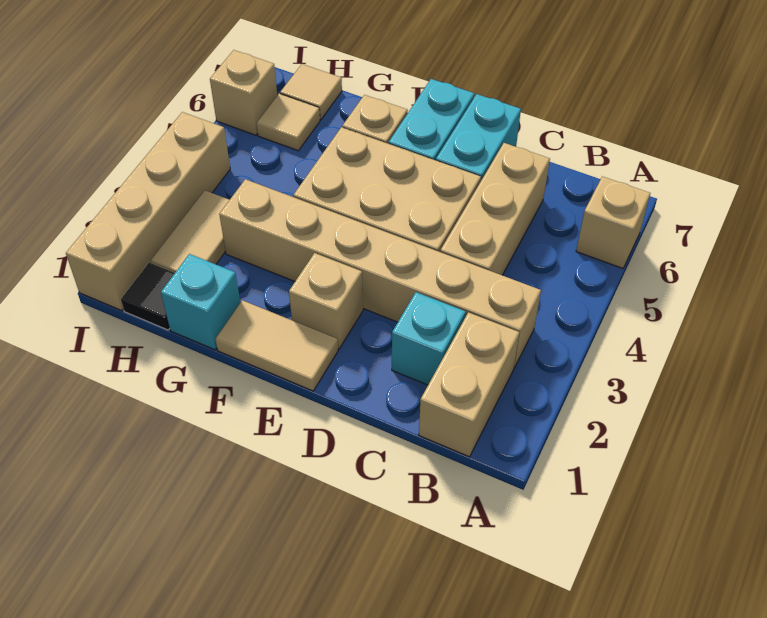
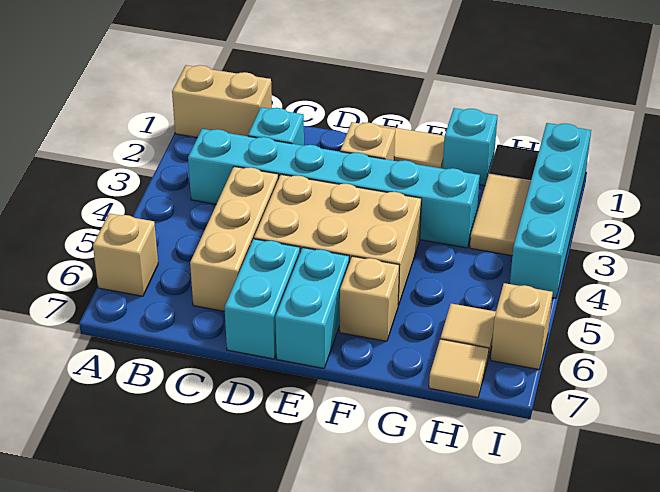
tan 1x2 brick [419,312,519,457] -> tan 1x2 brick turned to [172,65,272,137]
tan 1x6 brick [219,179,541,368] -> cyan 1x6 brick [188,129,480,248]
tan 1x4 brick [66,112,230,311] -> cyan 1x4 brick [510,123,591,298]

